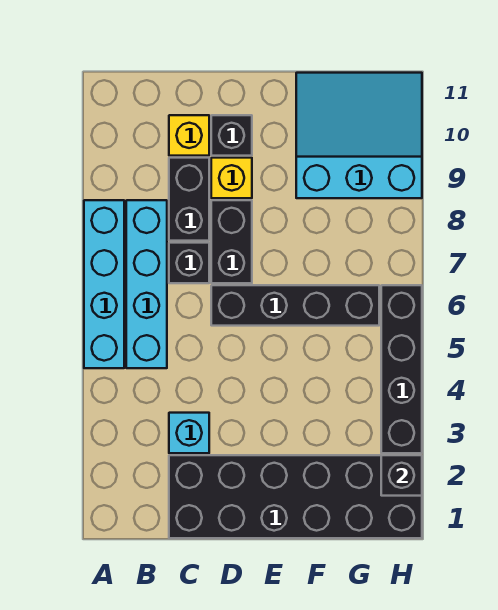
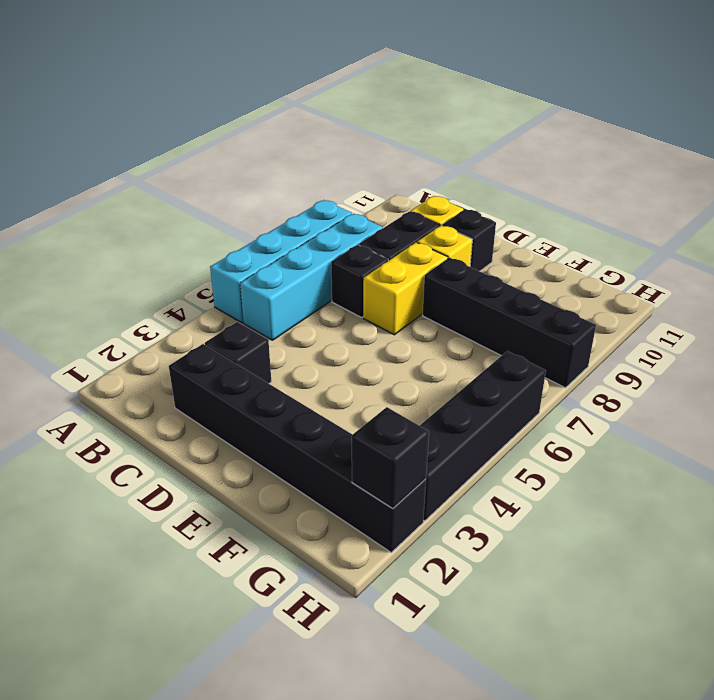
black 2x6 brick [169,455,422,538] -> black 1x6 brick [169,344,426,552]
cyan 1x1 brick [169,413,209,453] -> black 1x1 brick [205,322,271,383]
black 1x4 brick [211,285,379,326] -> black 1x4 brick moved to [423,258,596,388]
black 1x2 brick [211,200,252,283] -> yellow 1x2 brick [363,242,448,335]
cyan 3x3 slope [296,73,422,198] -> none

